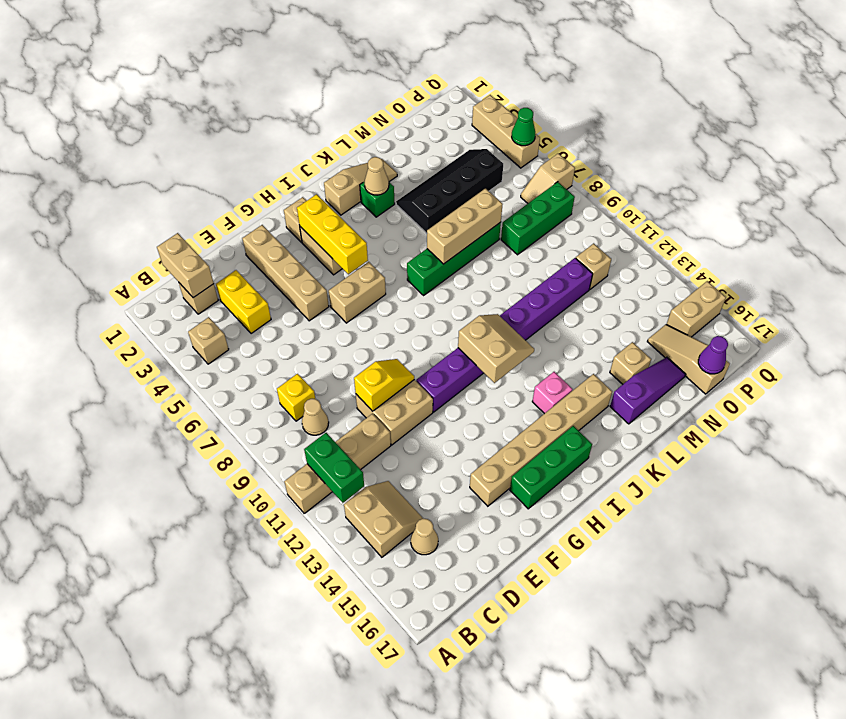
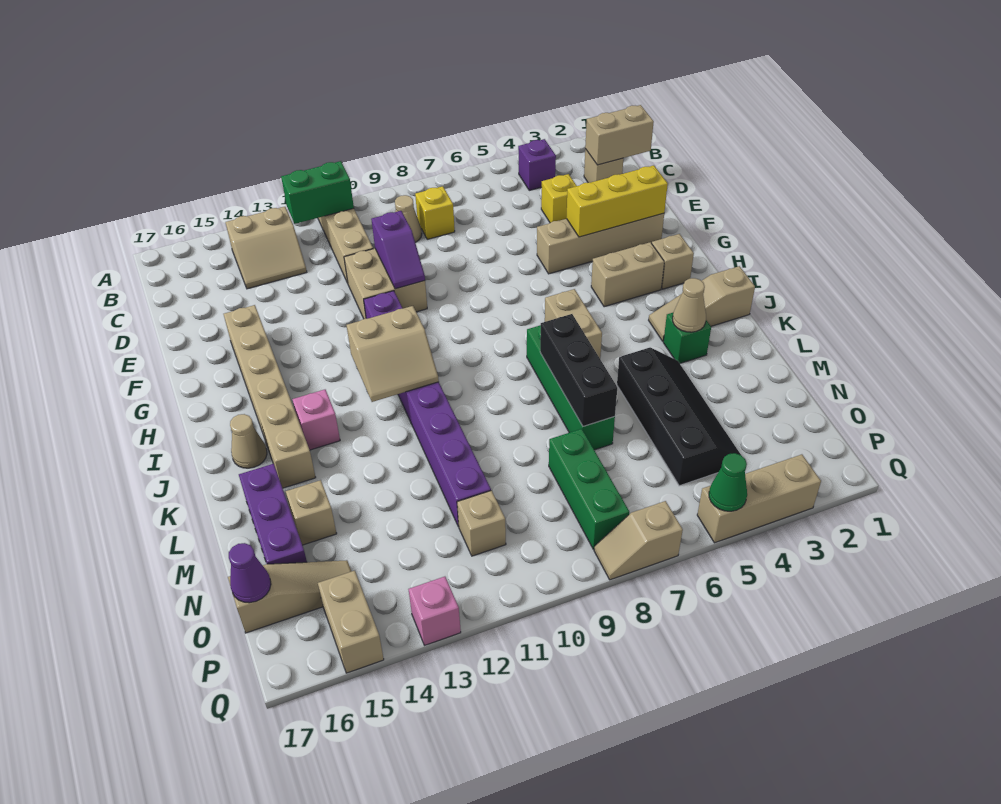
tan 1x1 brick [188,317,229,364] -> purple 1x1 brick [518,139,556,190]
tan 1x1 cone [411,519,438,555] -> tan 1x1 cone moved to [230,414,267,468]
yellow 1x2 brick [216,270,271,334] -> yellow 1x1 brick [541,174,577,223]
yellow 1x2 slope [354,359,414,411] -> purple 1x2 slope [371,211,425,289]
tan 1x2 brick [329,262,386,323] -> tan 1x2 brick moved to [545,289,602,358]
green 1x3 brick [510,426,592,509] -> none
yellow 1x3 brick [297,194,368,274] -> yellow 1x3 brick moved to [566,165,668,237]
tan 1x3 slope [324,159,397,215] -> tan 1x3 slope turned to [649,266,755,341]
tan 1x3 brick [427,189,503,264] -> black 1x3 brick [540,314,617,426]
purple 1x3 slope [610,357,685,424] -> purple 1x3 brick [239,464,307,564]
tan 1x2 slope [521,153,575,203] -> tan 1x2 slope turned to [594,501,683,580]
none -> pink 1x1 brick [409,577,461,645]

